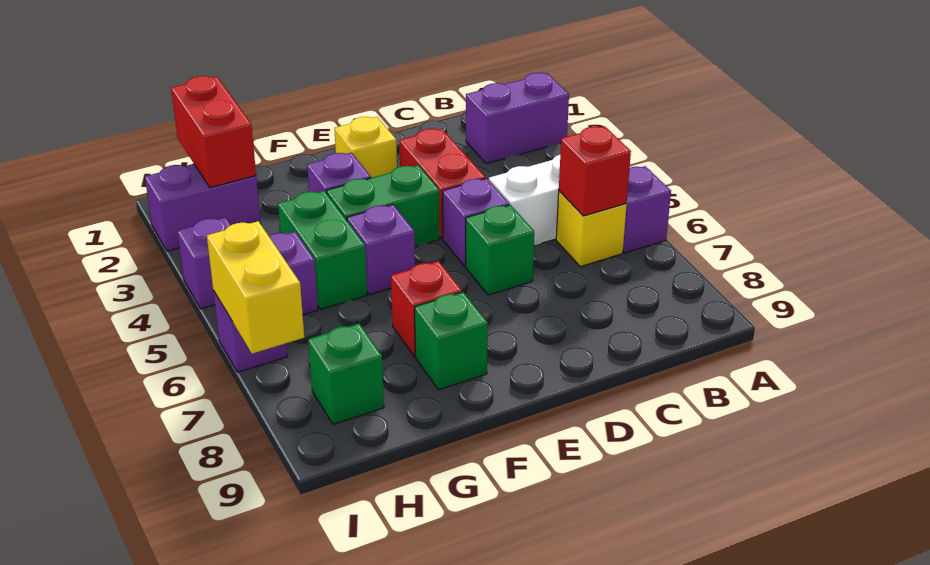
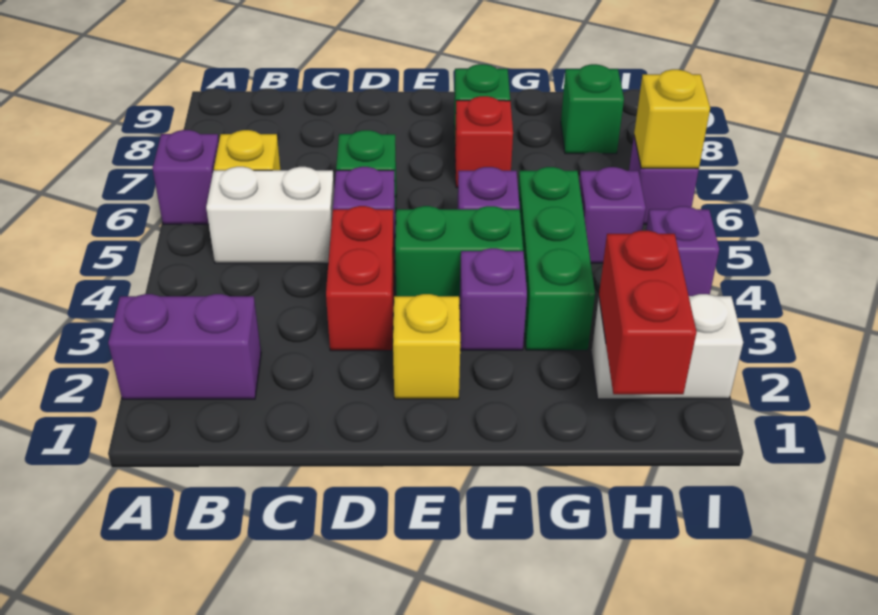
red 1x1 brick [559,126,631,216] -> none
green 1x2 brick [278,191,367,309] -> green 1x3 brick [518,167,595,350]
purple 1x2 brick [145,164,261,251] -> white 1x2 brick [591,294,743,399]
yellow 1x2 brick [207,221,304,354] -> yellow 1x1 brick [634,69,710,168]

